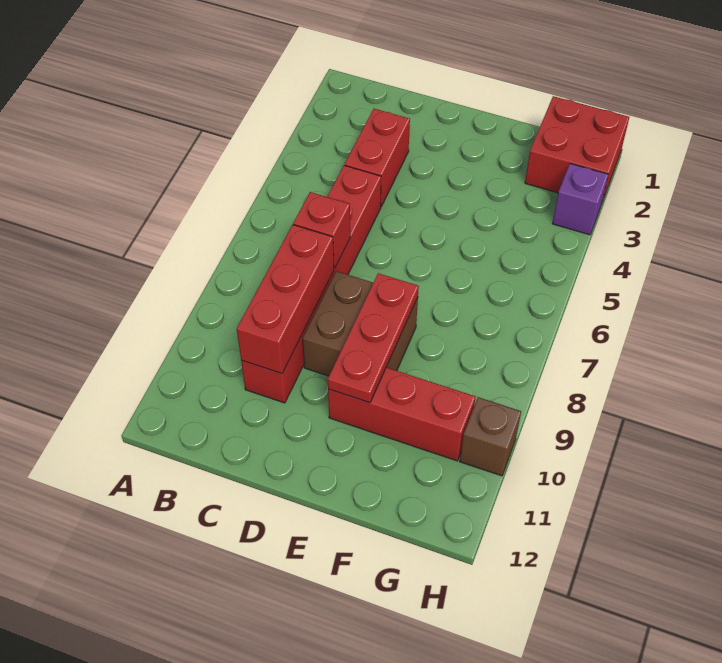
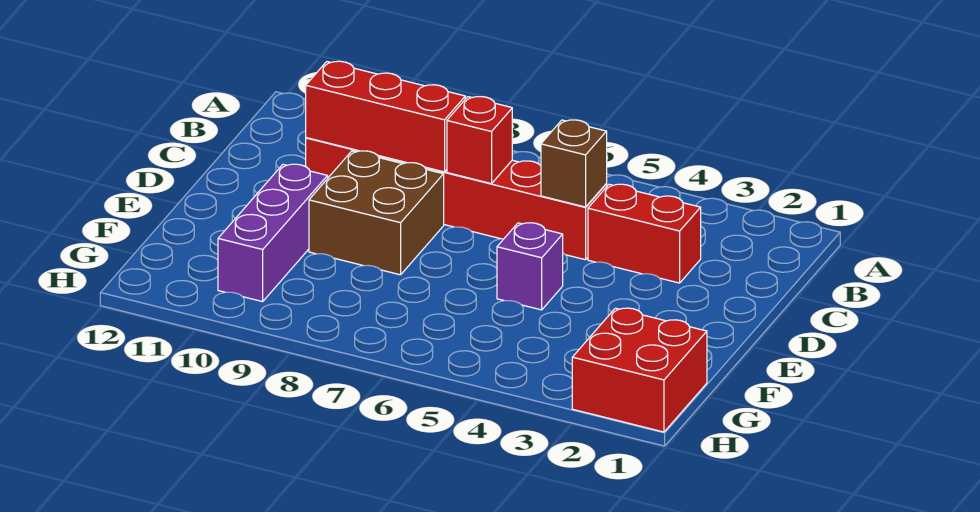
red 1x3 plate [328,273,419,403] -> none
red 1x3 brick [328,367,475,461] -> purple 1x3 brick [218,164,328,302]
purple 1x1 brick [552,164,608,235] -> purple 1x1 brick moved to [497,223,563,310]
brown 1x1 brick [460,397,521,476] -> brown 1x1 brick moved to [541,120,607,207]

